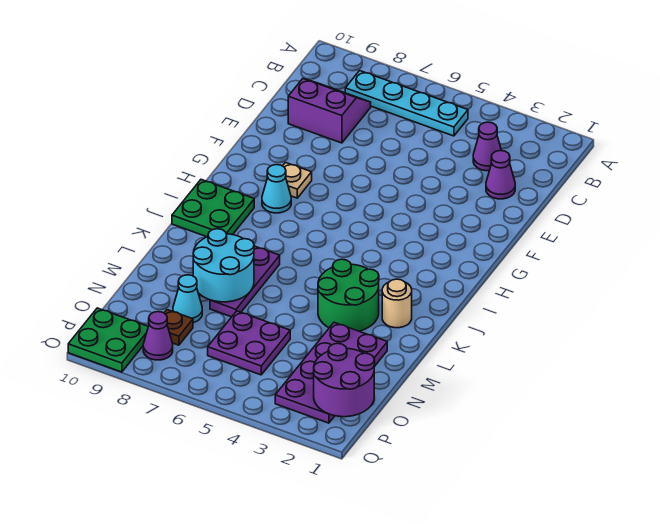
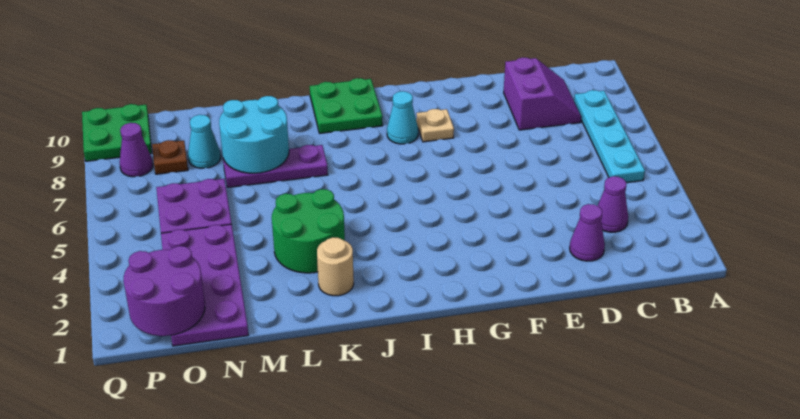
purple 2x4 plate [275,322,387,423] -> purple 2x4 plate turned to [161,224,248,346]

